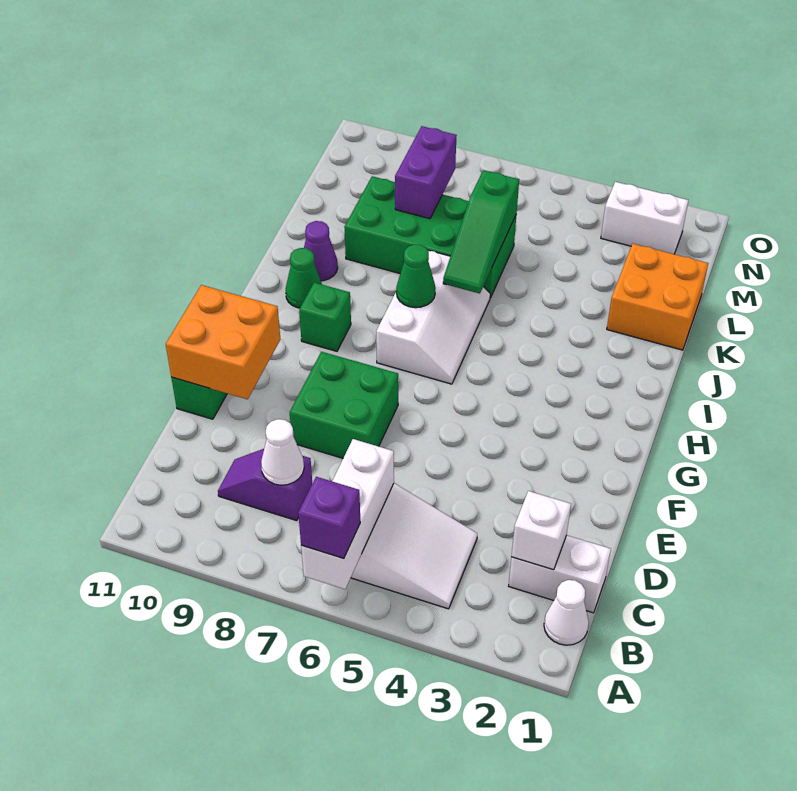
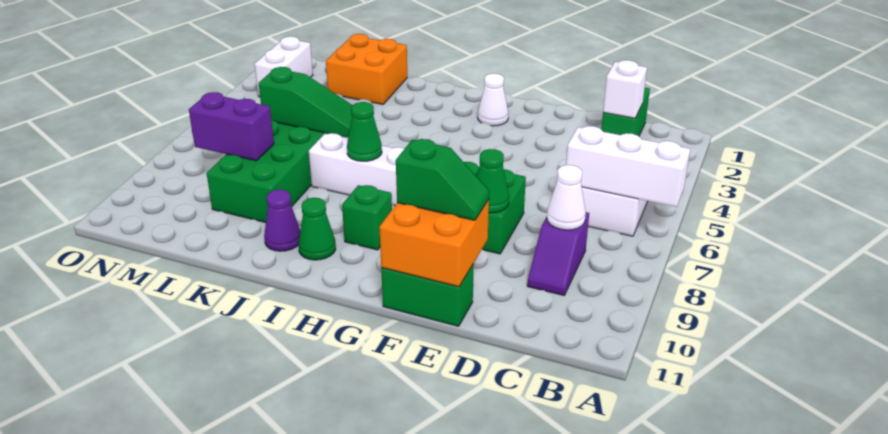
purple 1x1 brick [298,477,360,558] -> none
white 1x1 cone [544,580,589,645] -> white 1x1 cone moved to [478,73,508,126]
white 1x2 brick [509,535,611,613] -> green 1x2 brick [601,88,650,136]
none -> green 1x1 cone [477,149,509,213]
none -> green 1x2 slope [396,139,489,220]

